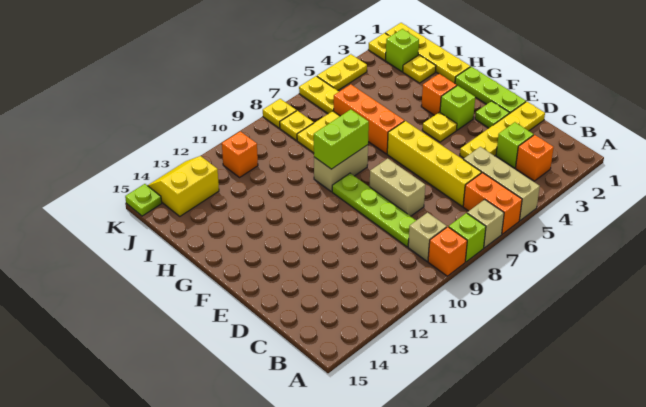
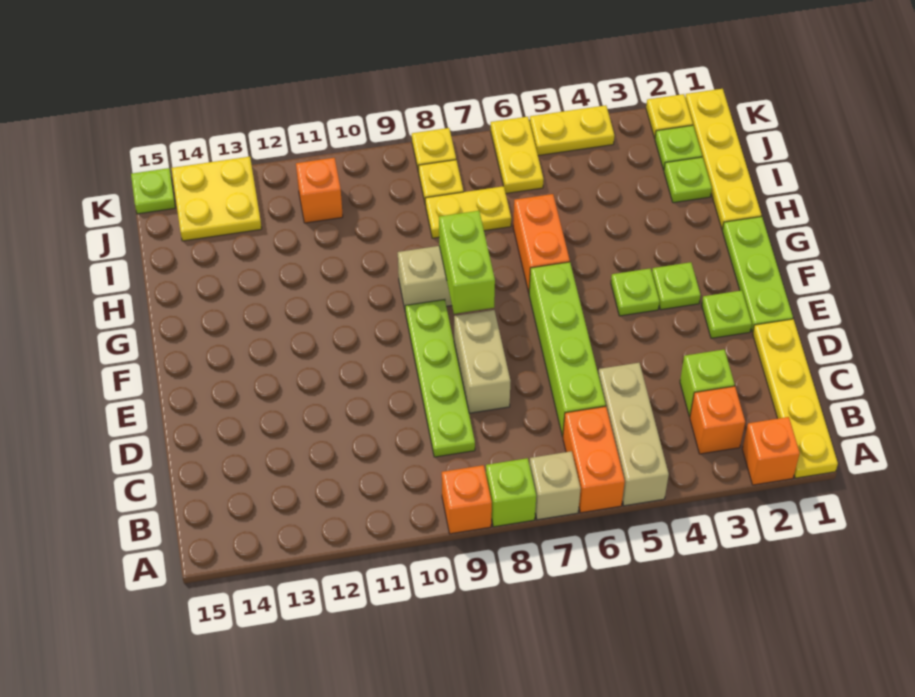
tan 1x1 brick [408,213,447,261] -> none
yellow 1x4 brick [387,121,481,206] -> lime 1x4 brick [529,262,606,437]
yellow 1x4 plate [460,102,545,158] -> yellow 1x4 plate turned to [753,319,838,478]
lime 1x1 brick [440,86,475,130] -> lime 1x1 plate [652,262,701,310]
yellow 1x1 plate [422,112,457,142] -> lime 1x1 plate [611,269,659,316]
orange 1x1 brick [421,74,457,115] -> orange 1x1 brick moved to [742,417,800,485]
orange 1x3 brick [334,84,404,154] -> orange 1x2 brick [513,194,570,292]
lime 1x2 brick [314,110,369,169] -> lime 1x2 brick turned to [439,211,495,314]
yellow 1x1 plate [403,55,436,83] -> lime 1x1 plate [664,157,712,203]
lime 1x1 brick [386,29,419,72] -> lime 1x1 plate [655,125,702,170]
yellow 2x2 slope [147,156,219,216] -> yellow 2x2 plate [172,157,262,241]

